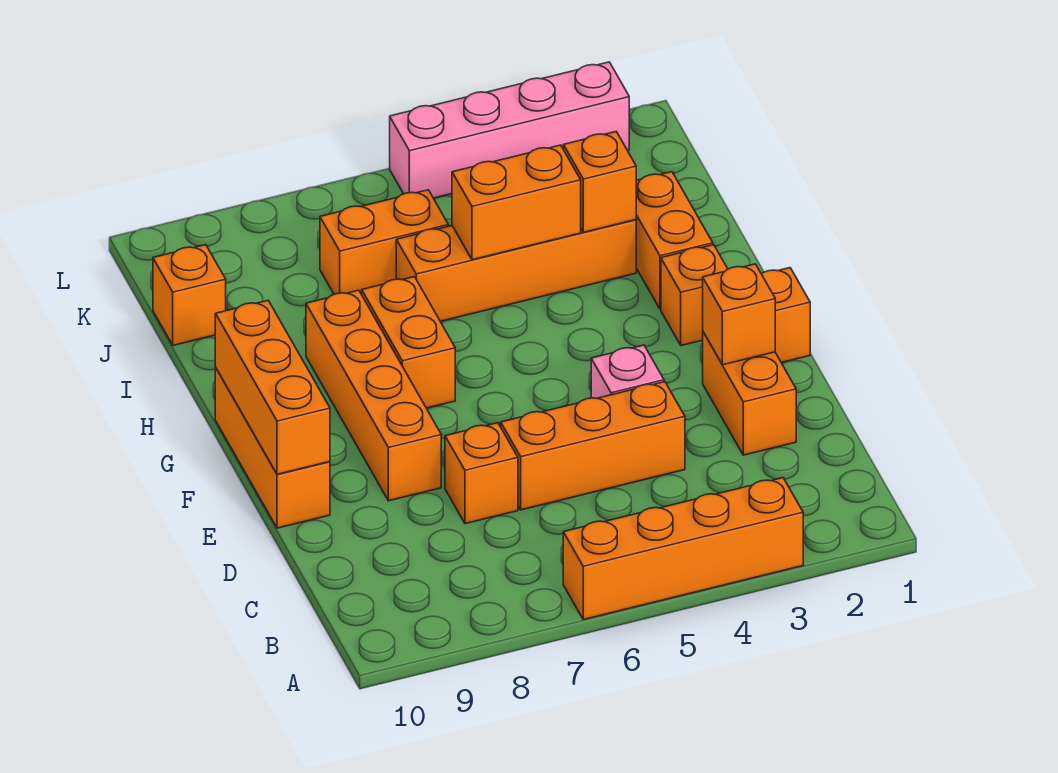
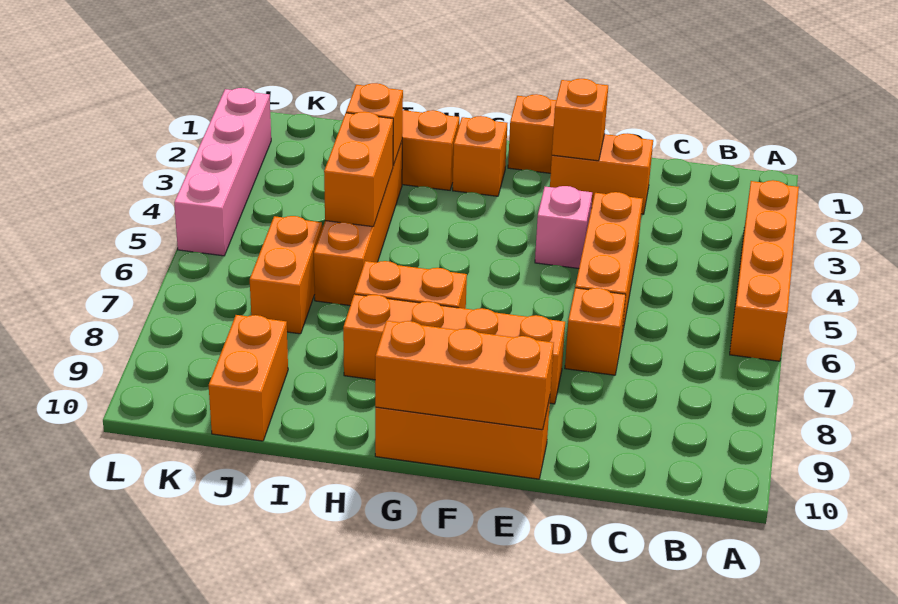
orange 1x1 brick [153,245,226,345] -> orange 1x2 brick [209,315,288,441]

